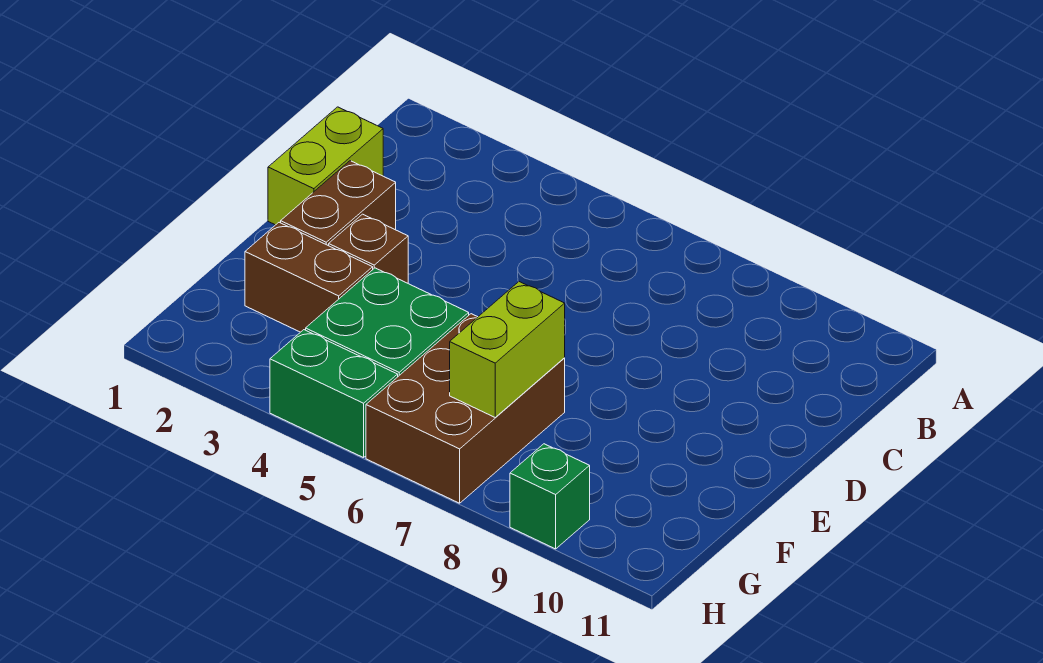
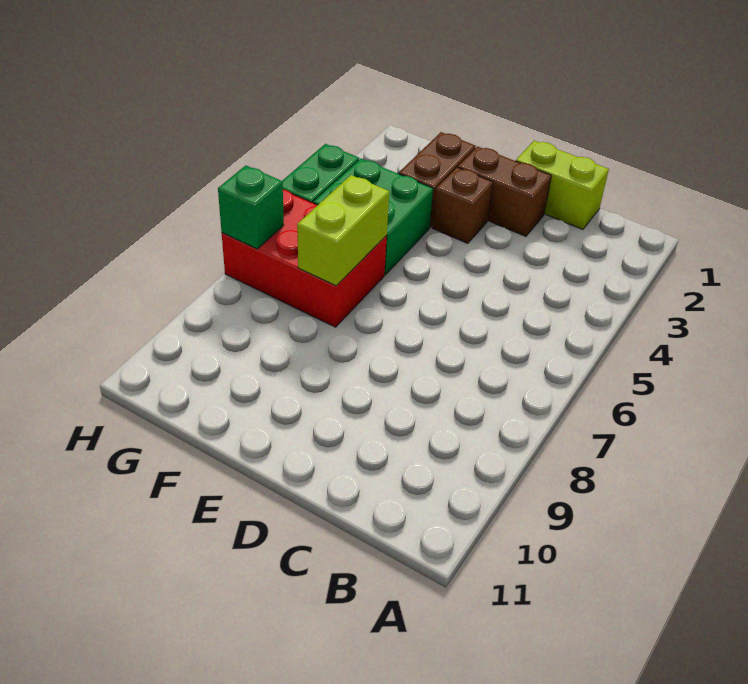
brown 2x3 brick [366,314,565,503] -> red 2x3 brick [222,190,387,327]
lime 1x2 brick [450,282,565,417] -> lime 1x2 brick turned to [297,175,389,286]
green 1x1 brick [510,444,590,549] -> green 1x1 brick moved to [218,166,284,249]

